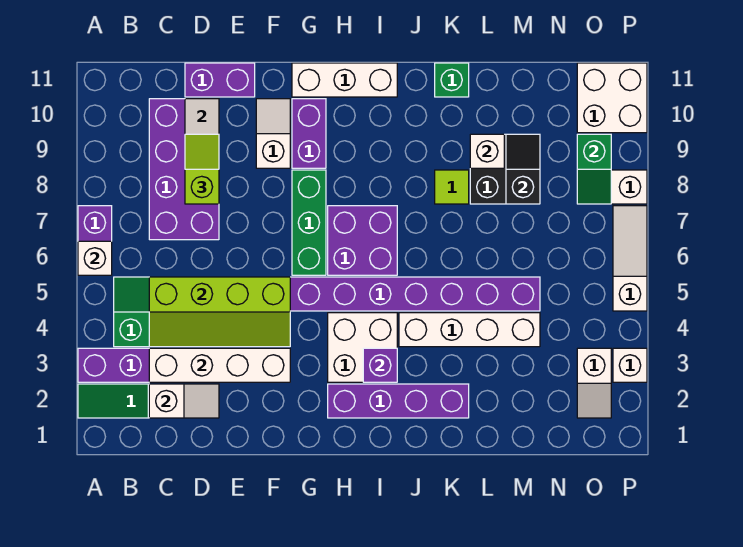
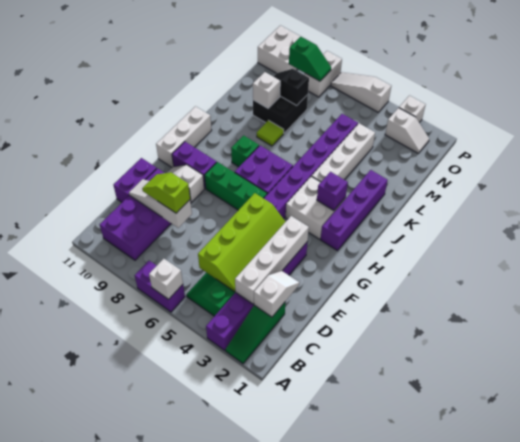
purple 2x4 brick [149,99,219,240] -> purple 2x4 brick turned to [100,168,191,260]
green 1x1 brick [435,63,469,97] -> green 1x1 brick moved to [231,135,259,167]

